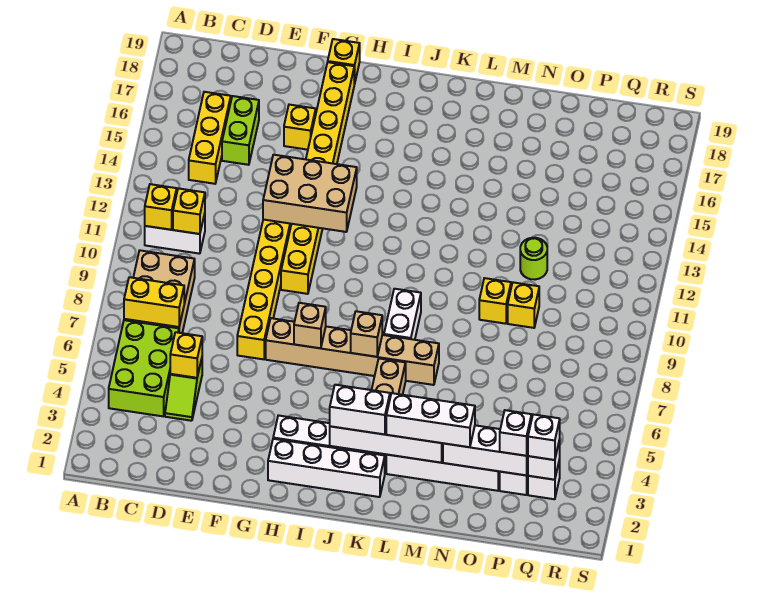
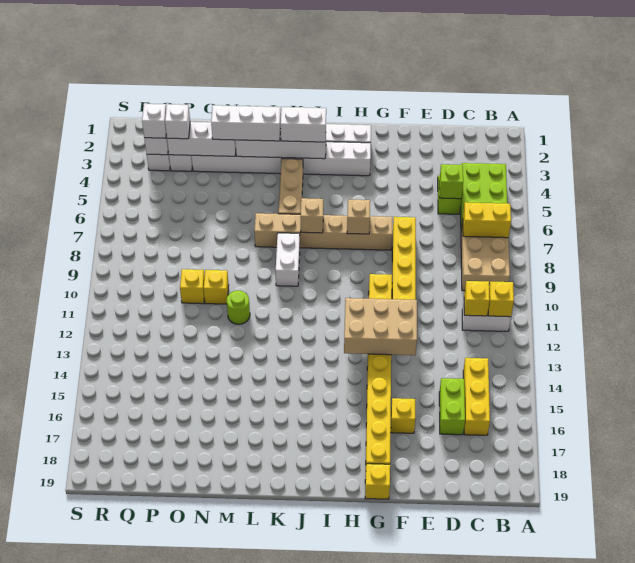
yellow 1x1 brick [170,332,202,378] -> lime 1x1 brick [439,164,463,199]
lime 1x1 round brick [520,238,547,280] -> lime 1x1 round brick moved to [227,291,250,324]

